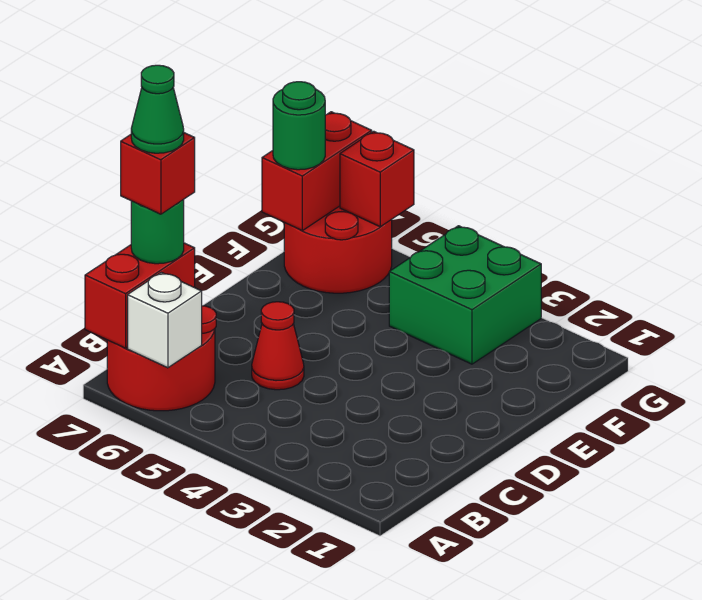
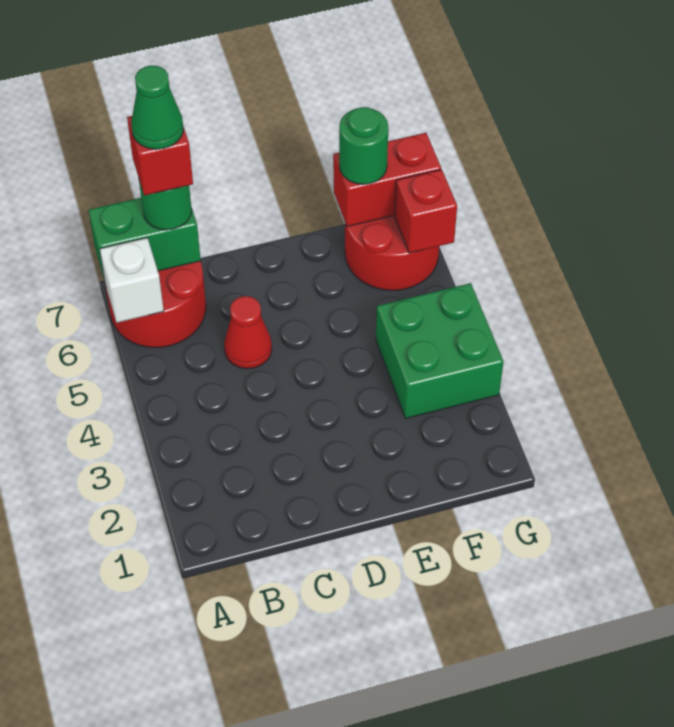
red 1x2 brick [85,243,195,348] -> green 1x2 brick [88,198,201,281]

